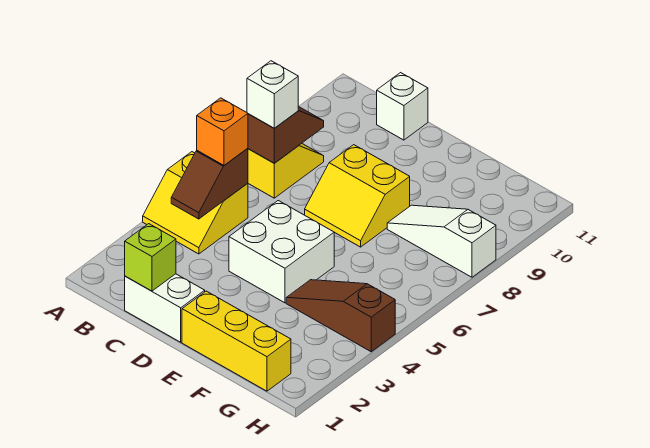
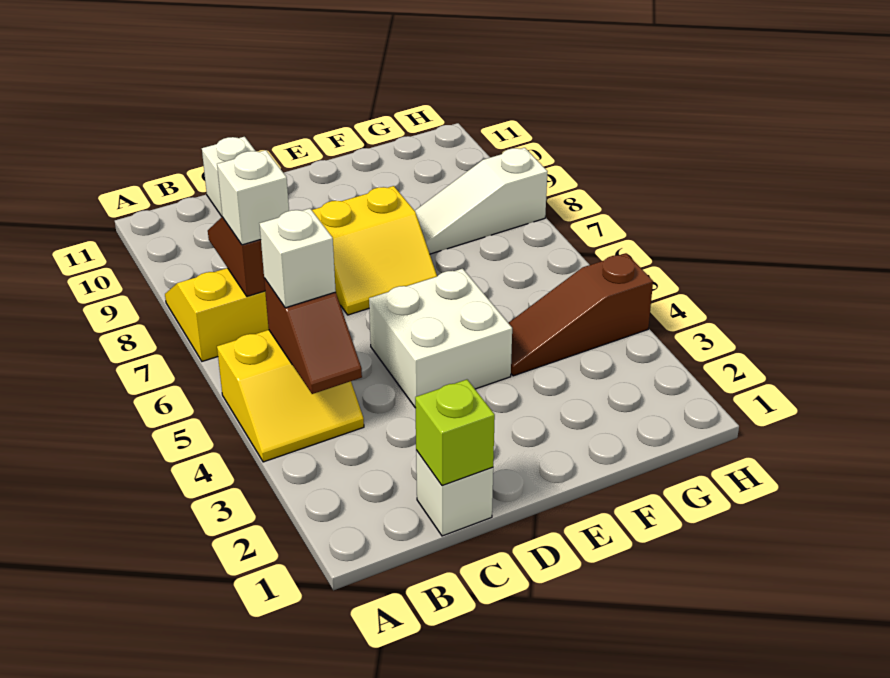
orange 1x1 brick [197,98,248,165] -> white 1x1 brick [259,208,336,308]
white 1x2 brick [125,274,205,342] -> white 1x1 brick [416,450,493,536]
yellow 1x3 brick [182,291,291,391] -> none

